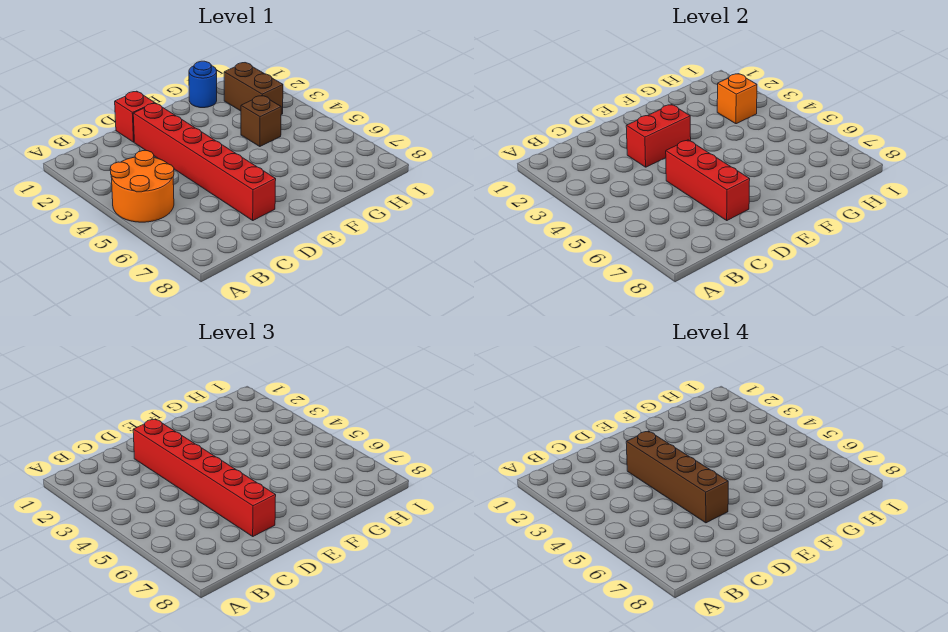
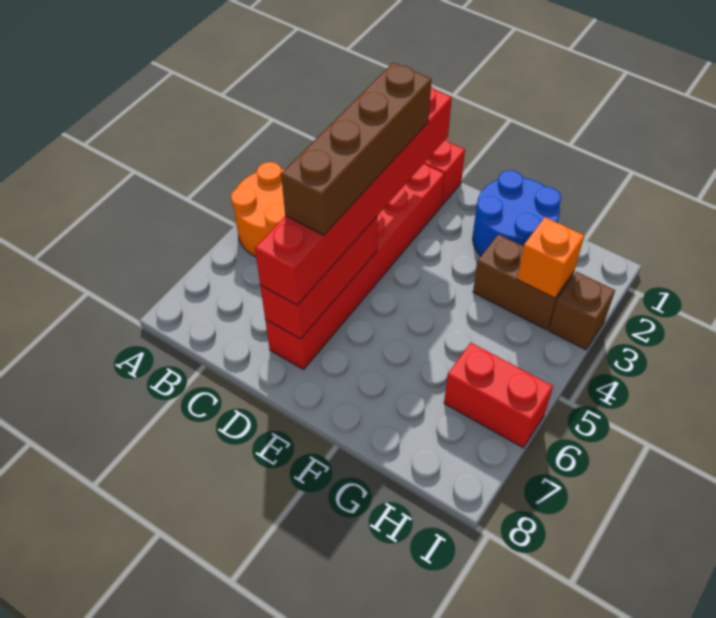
red 1x2 brick [626,104,691,167] -> red 1x2 brick moved to [444,343,553,448]
blue 1x1 round brick [189,61,217,108] -> blue 2x2 round brick [473,170,561,256]
brown 1x1 brick [241,96,281,147] -> brown 1x1 brick moved to [549,272,615,350]
brown 1x2 brick [224,63,283,115] -> brown 1x2 brick turned to [473,234,574,330]

